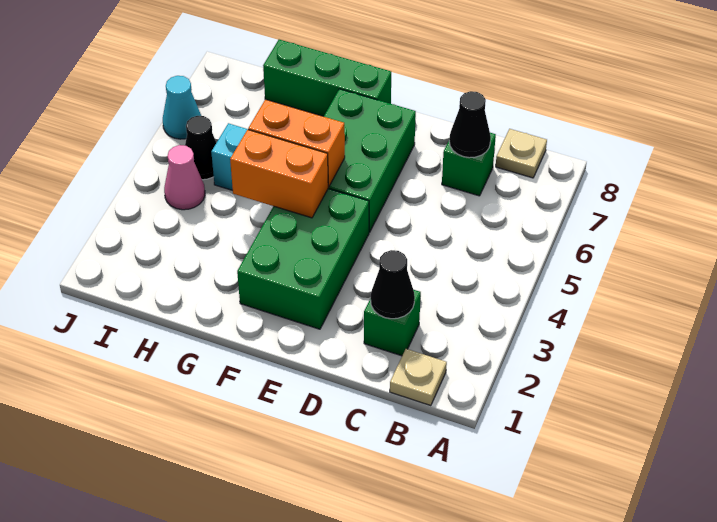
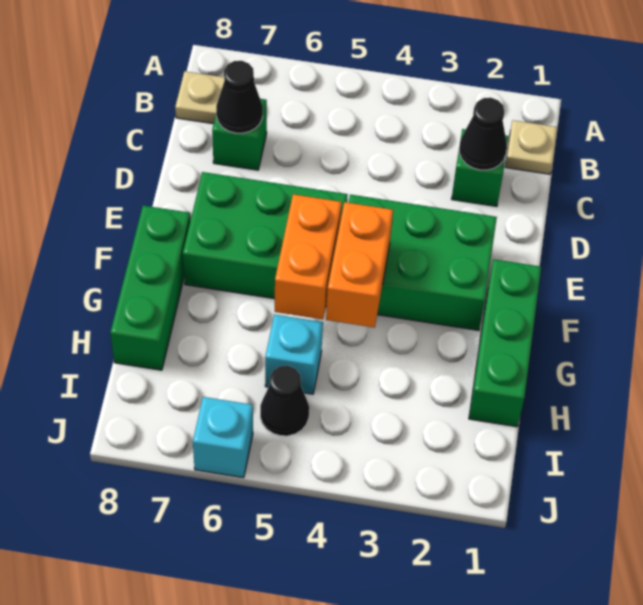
none -> green 1x3 brick [469,259,541,427]
pink 1x1 cone [164,145,205,210] -> none
cyan 1x1 cone [163,76,201,139] -> cyan 1x1 brick [193,397,253,478]

